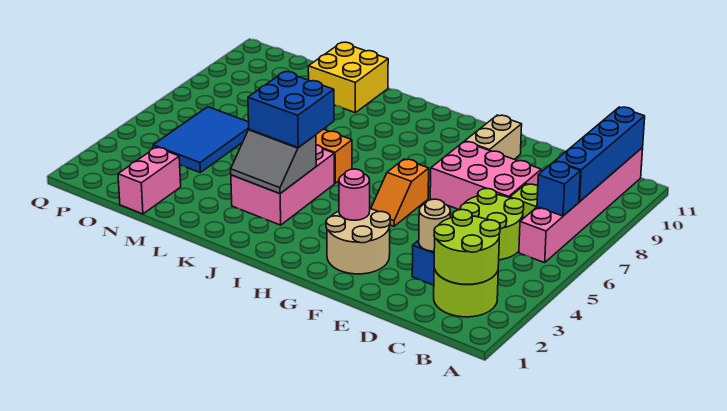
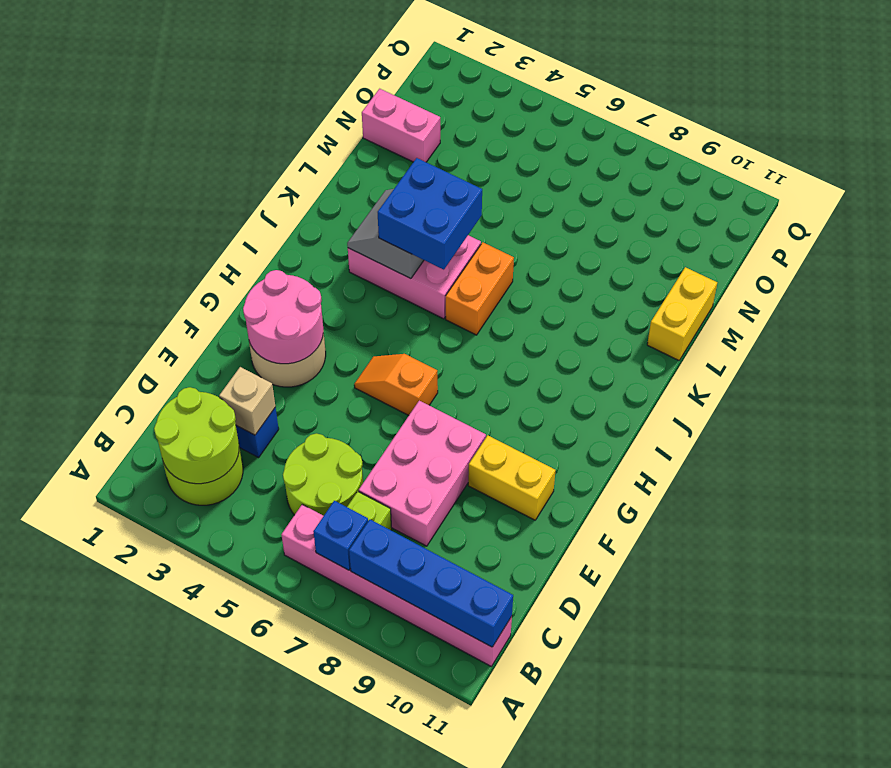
tan 1x1 round brick [419,199,450,251] -> tan 1x1 brick [219,367,275,435]
tan 1x2 brick [465,115,522,159] -> yellow 1x2 brick [468,435,556,520]
pink 1x1 round brick [339,169,370,220] -> pink 2x2 round brick [243,270,323,364]
yellow 2x2 brick [308,42,388,113] -> yellow 1x2 brick [647,267,717,360]
blue 2x3 tile [153,107,249,172] -> none

